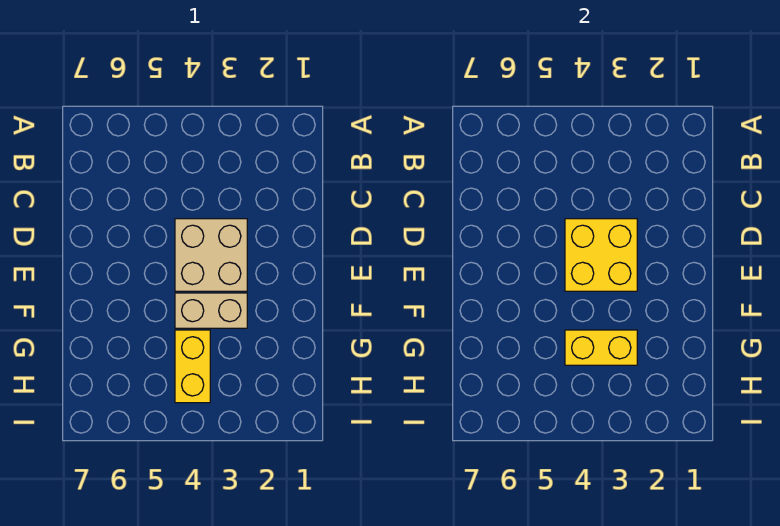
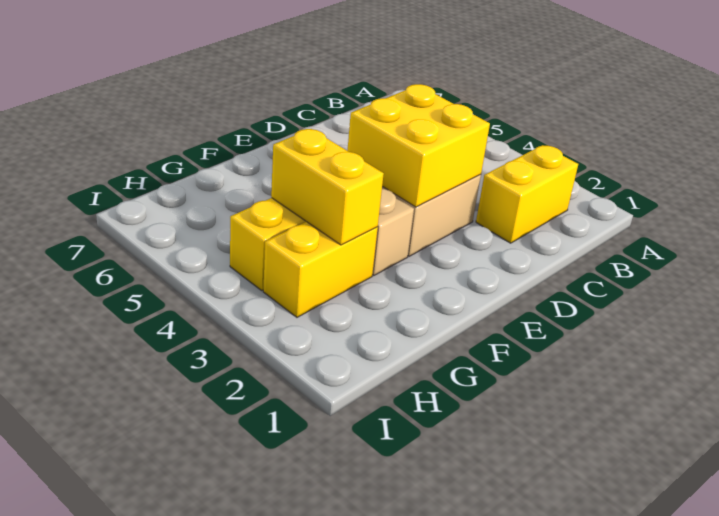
none -> yellow 1x2 brick [476,145,578,243]
none -> yellow 1x2 brick [263,222,378,317]

